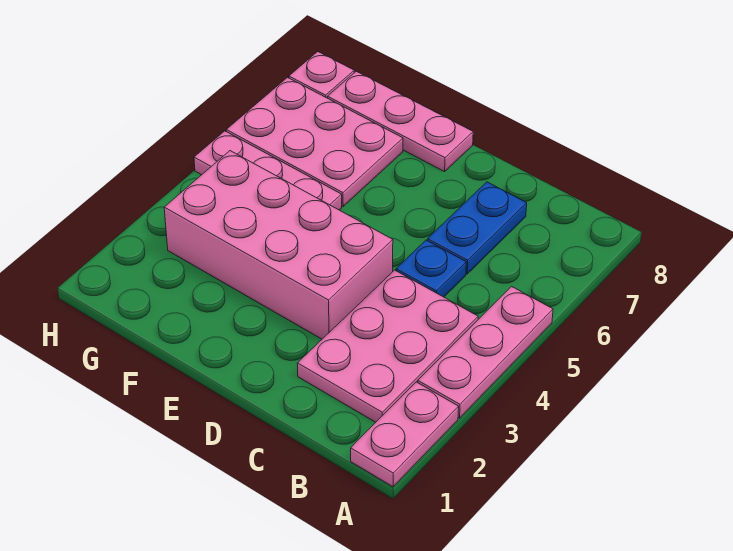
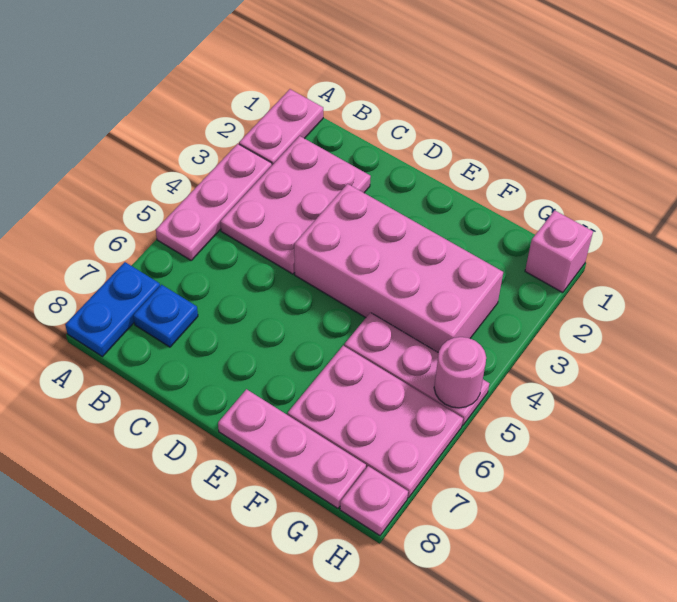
blue 1x1 plate [396,240,466,297] -> blue 1x1 plate moved to [133,285,198,347]
blue 1x2 plate [427,182,527,274] -> blue 1x2 plate moved to [65,262,160,357]
none -> pink 1x1 brick [525,210,593,293]
none -> pink 1x1 round brick [434,337,486,408]

